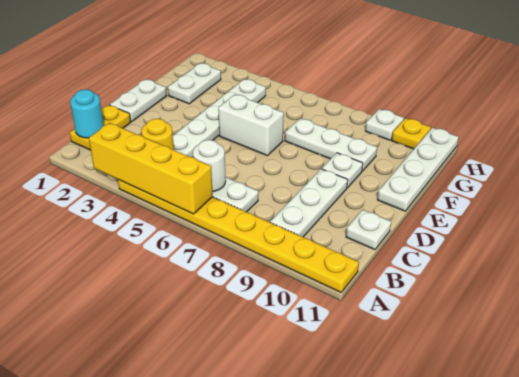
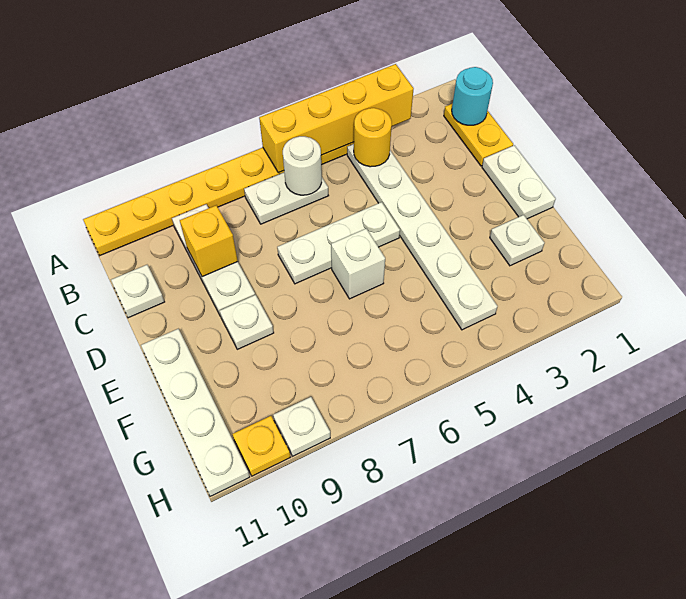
none -> yellow 1x1 brick [180,205,238,277]
white 1x2 brick [218,94,284,156] -> white 1x1 brick [331,229,385,299]
white 1x2 plate [168,63,221,104] -> white 1x1 plate [490,215,545,266]
white 1x3 plate [285,118,377,171] -> white 1x3 plate moved to [277,202,400,284]

